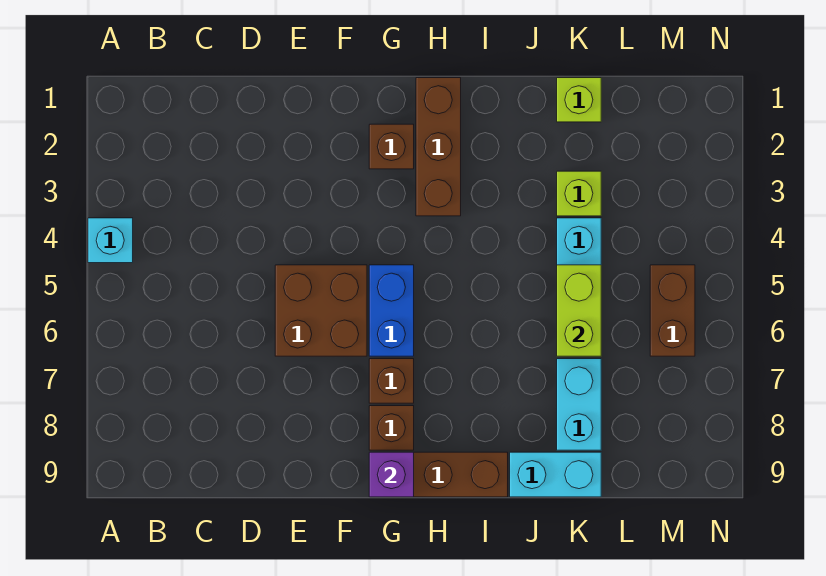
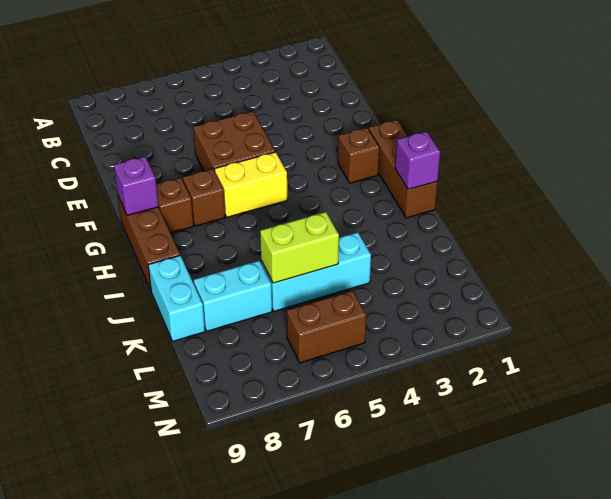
cyan 1x1 brick [88,218,133,263] -> none
blue 1x2 brick [369,265,414,356] -> yellow 1x2 brick [215,152,287,217]
brown 1x3 brick [416,78,461,216] -> brown 1x3 brick turned to [369,120,438,218]
none -> purple 1x1 brick [395,131,440,189]
lime 1x1 brick [557,78,601,122] -> none
lime 1x1 brick [557,171,601,216] -> none

